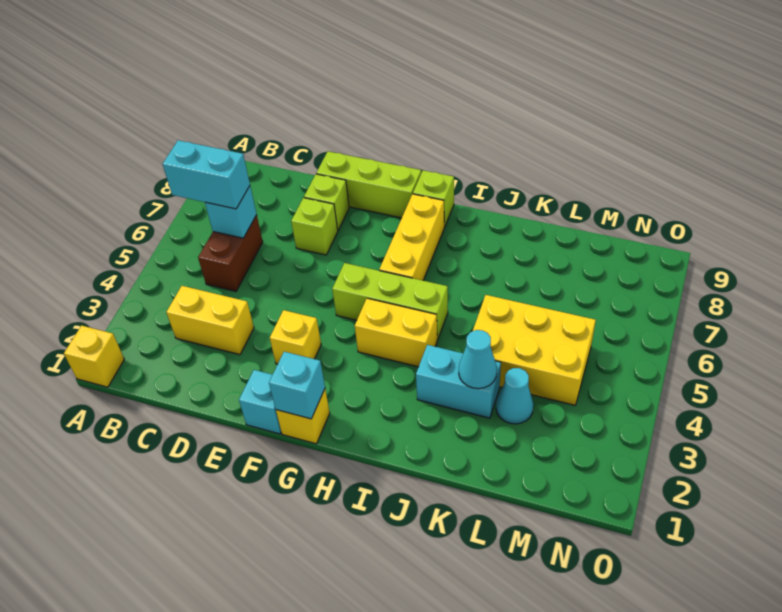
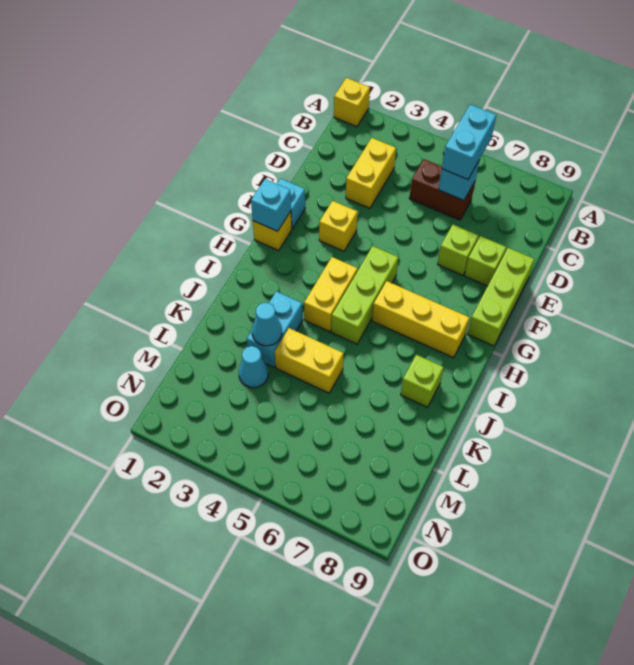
lime 1x1 brick [413,170,454,227] -> lime 1x1 brick moved to [401,355,444,407]
yellow 2x3 brick [473,295,596,405] -> yellow 1x2 brick [275,328,344,393]

